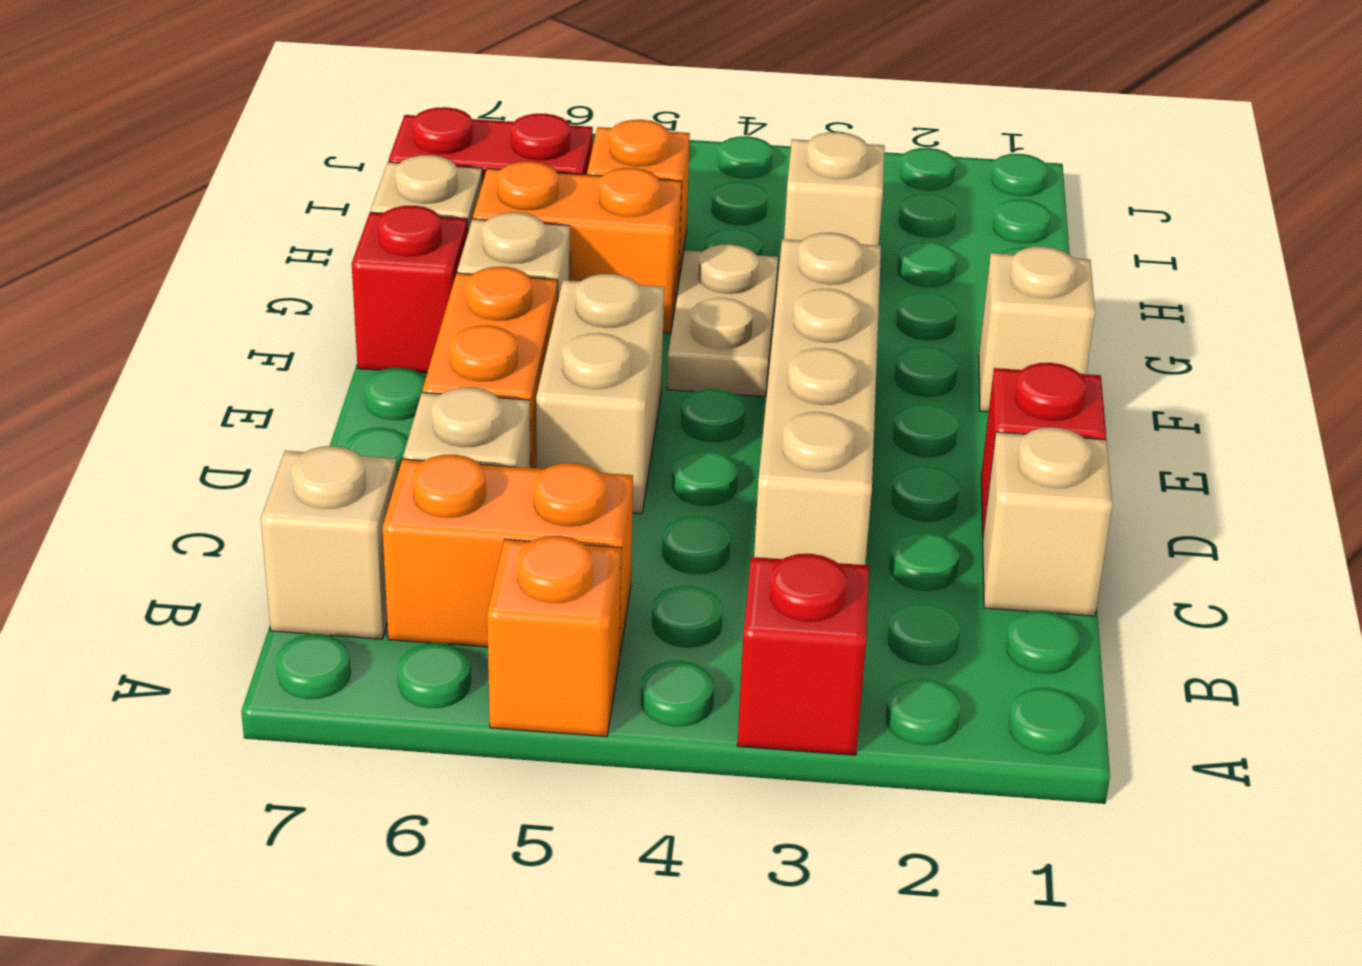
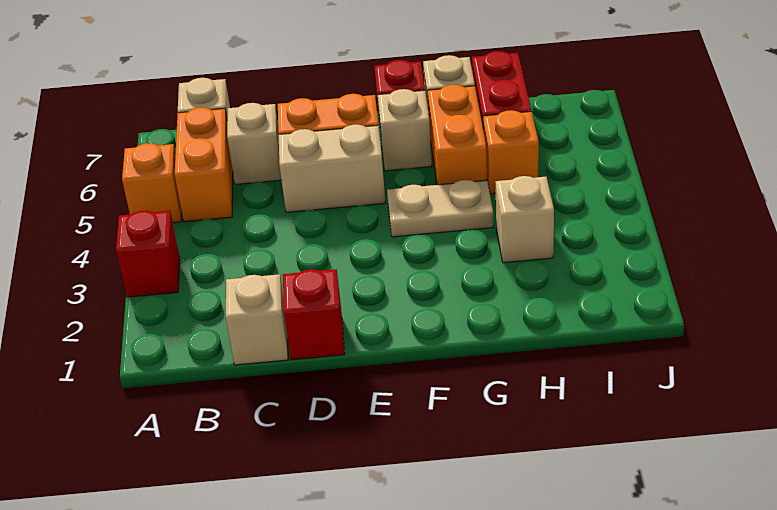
tan 1x4 brick [754,233,881,565] -> none
tan 1x1 brick [979,246,1095,412] -> none

